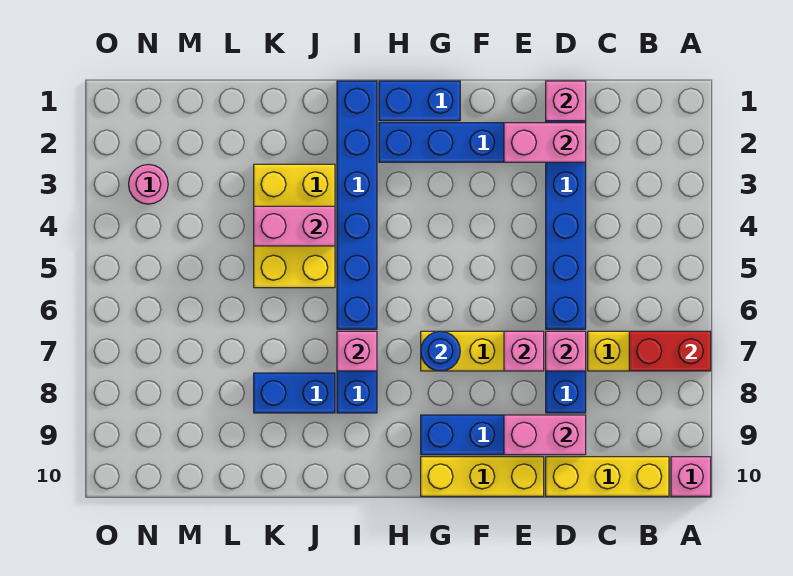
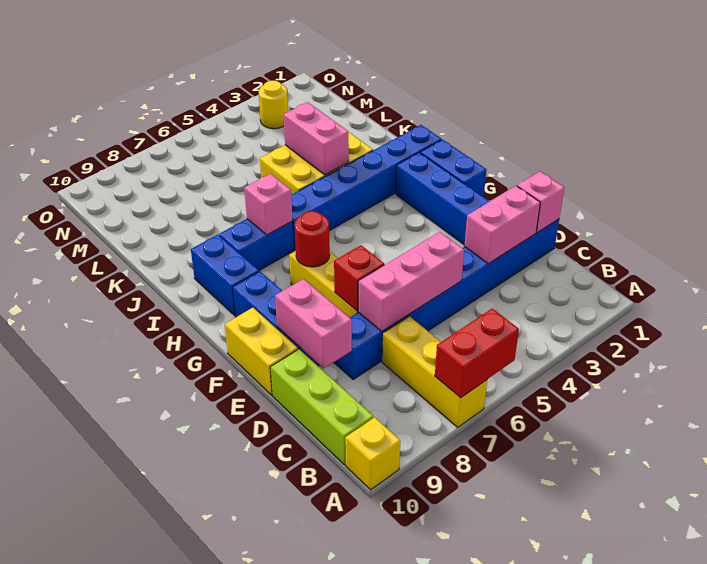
red 1x2 brick [629,331,711,371] -> red 1x2 brick turned to [435,309,519,398]
pink 1x1 brick [671,457,711,496] -> yellow 1x1 brick [345,417,400,490]
yellow 1x3 brick [546,457,669,496] -> lime 1x3 brick [270,349,373,465]
pink 1x2 brick [504,123,586,162] -> pink 1x2 brick turned to [465,186,540,264]
pink 1x1 brick [546,331,586,371] -> pink 1x3 brick [358,232,464,331]
pink 1x1 brick [504,331,544,371] -> red 1x1 brick [334,245,384,311]
yellow 1x3 brick [421,457,544,496] -> yellow 1x2 brick [225,308,298,395]
blue 1x1 round brick [421,331,460,371] -> red 1x1 round brick [295,211,330,267]
blue 1x2 brick [254,373,335,413] -> blue 1x2 brick moved to [191,235,259,315]
pink 1x1 round brick [129,164,168,204] -> yellow 1x1 round brick [259,81,288,129]

